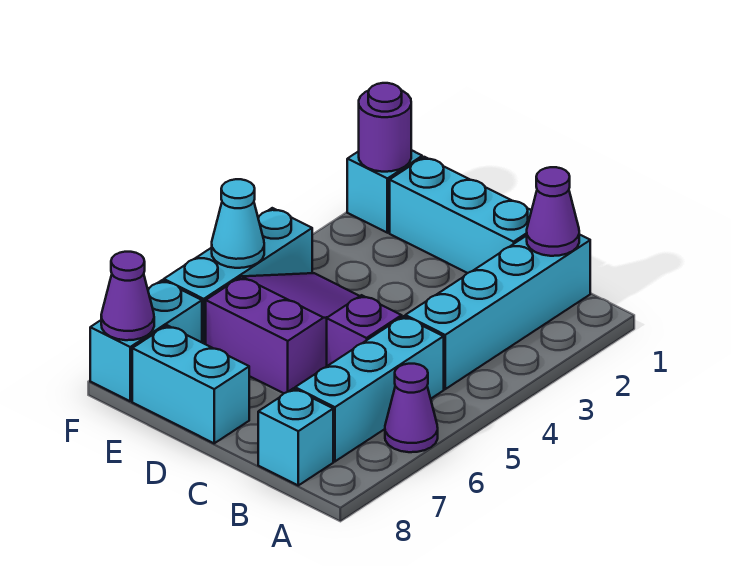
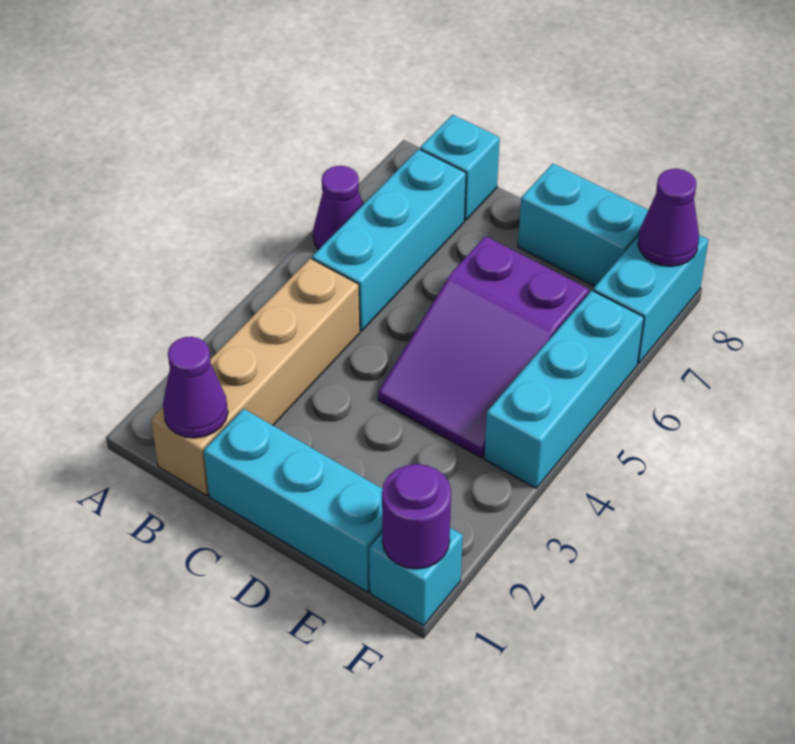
cyan 1x4 brick [405,234,590,389] -> tan 1x4 brick [151,258,360,496]
purple 1x1 brick [327,295,402,366] -> none
cyan 1x1 cone [212,179,264,268] -> none

